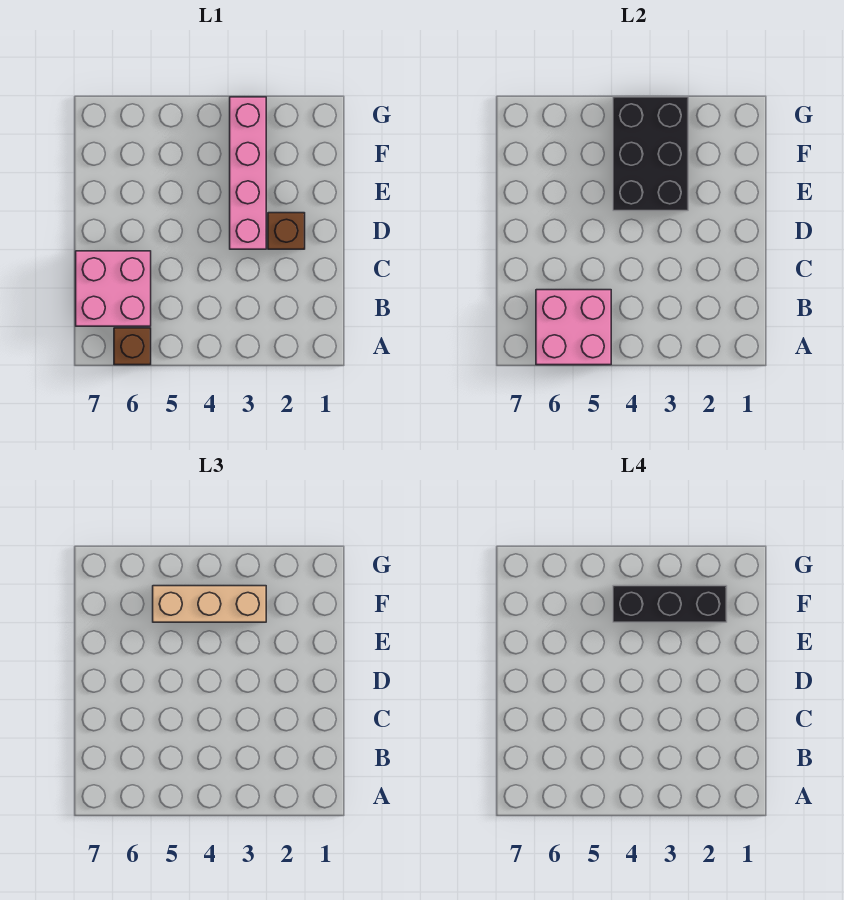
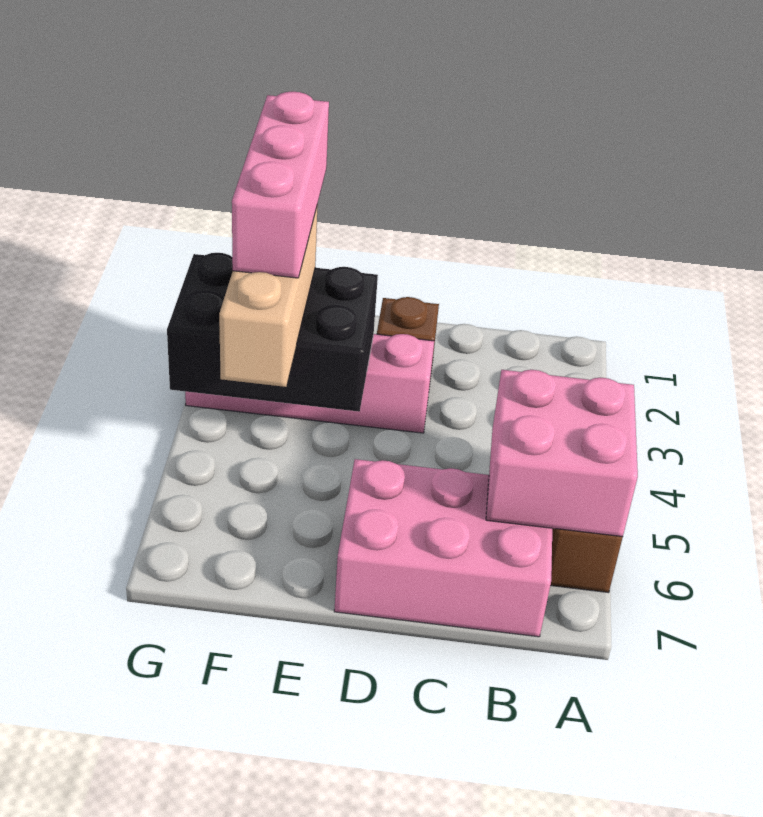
pink 2x2 brick [76,251,151,326] -> pink 2x3 brick [334,459,552,637]
black 1x3 brick [613,586,727,622] -> pink 1x3 brick [232,92,329,278]

